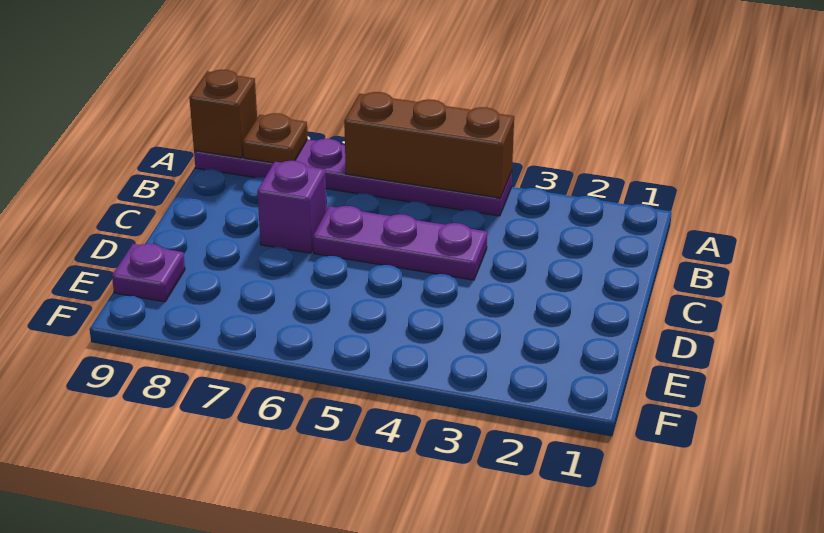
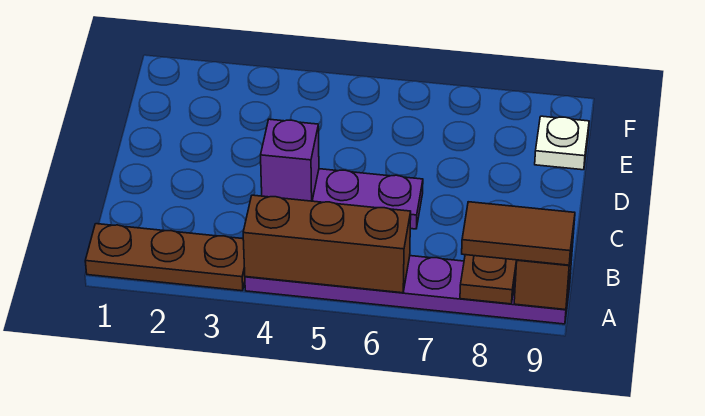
none -> brown 1x3 plate [85,224,245,291]
none -> brown 1x2 tile [462,202,575,265]
purple 1x1 brick [257,161,327,253] -> purple 1x1 brick moved to [261,119,319,201]
purple 1x1 plate [112,244,185,302] -> white 1x1 plate [535,116,589,170]

